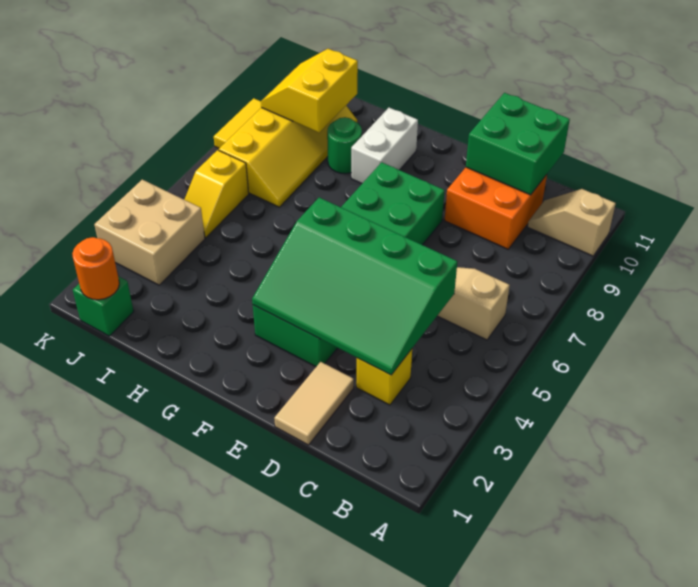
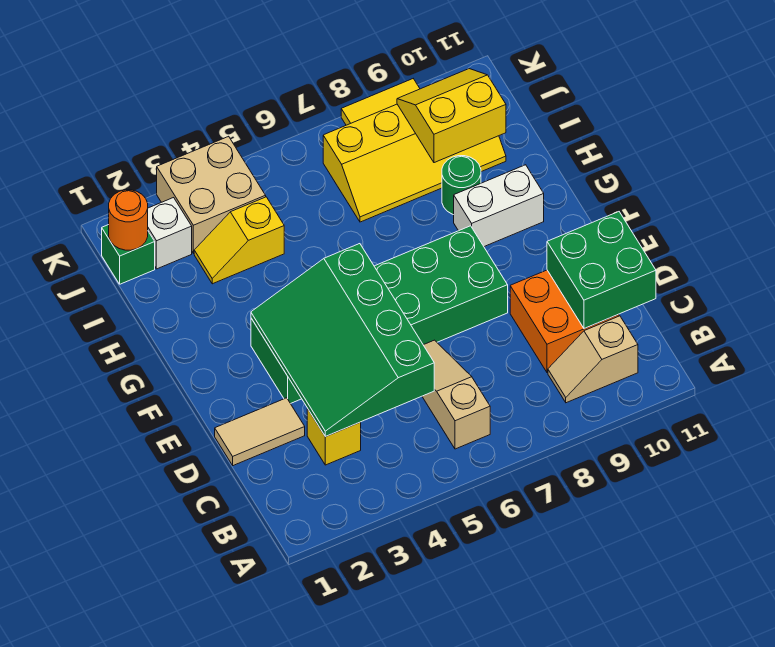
tan 1x2 slope [528,189,616,256] -> tan 1x2 slope turned to [548,316,638,403]
none -> white 1x1 brick [148,198,192,269]
yellow 1x2 slope [184,150,249,238] -> yellow 1x2 slope moved to [194,197,284,284]

